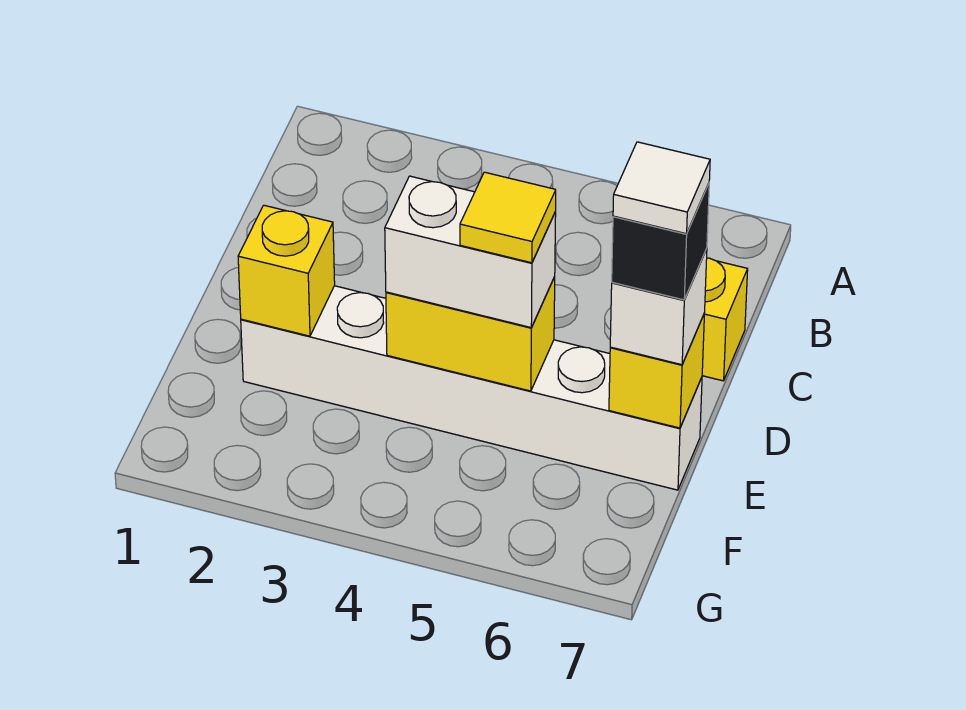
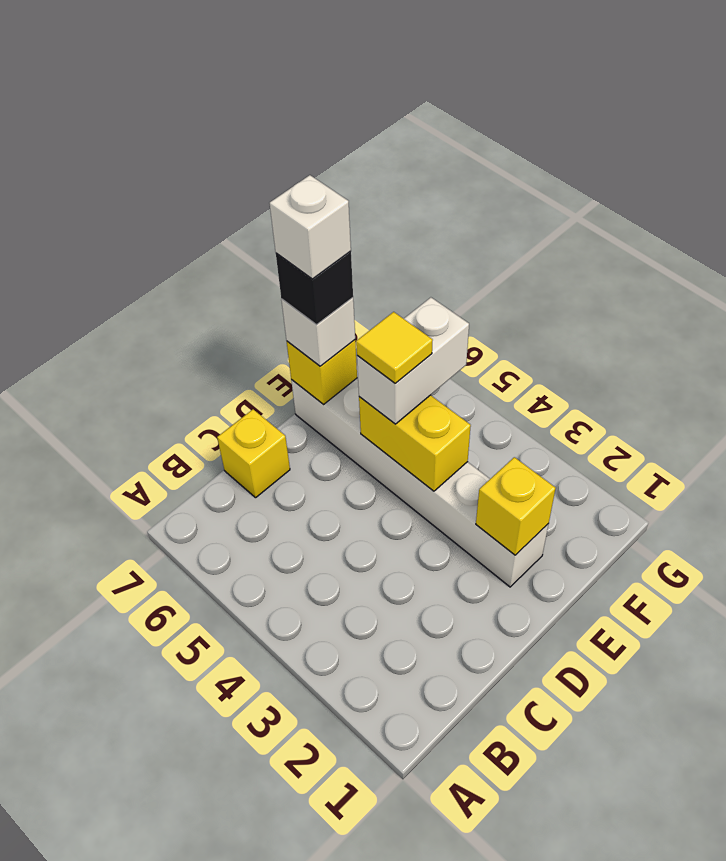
white 1x2 brick [385,176,556,327] -> white 1x2 brick turned to [357,297,469,424]
white 1x1 tile [613,142,710,234] -> white 1x1 brick [270,175,351,279]

